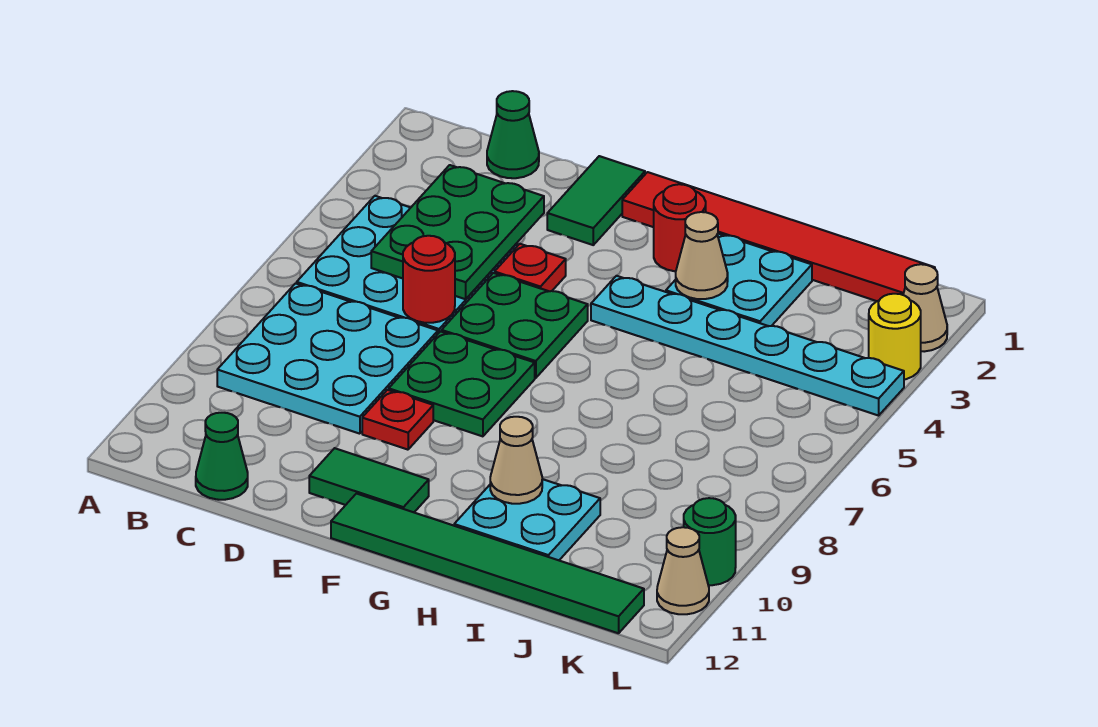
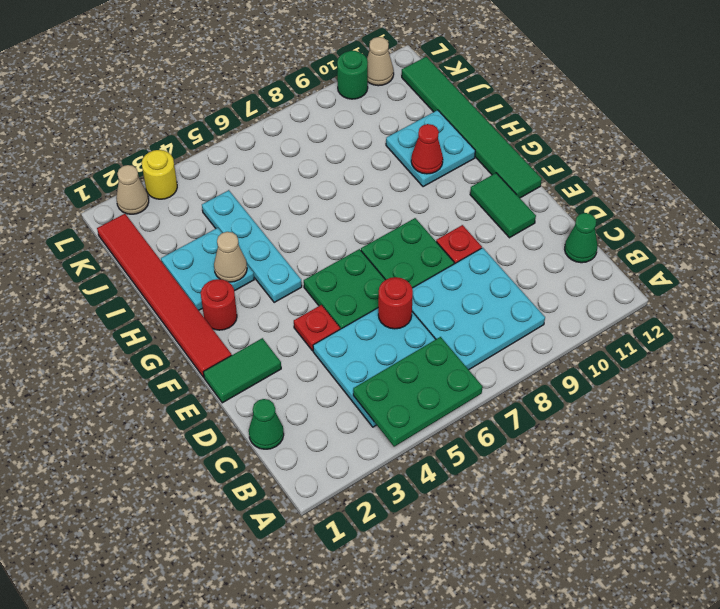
green 2x3 plate [371,165,544,299] -> green 2x3 plate moved to [353,337,482,447]
cyan 1x6 plate [591,276,904,416] -> cyan 1x4 plate [202,190,302,302]
tan 1x1 cone [490,417,542,504] -> red 1x1 cone [411,124,443,174]

